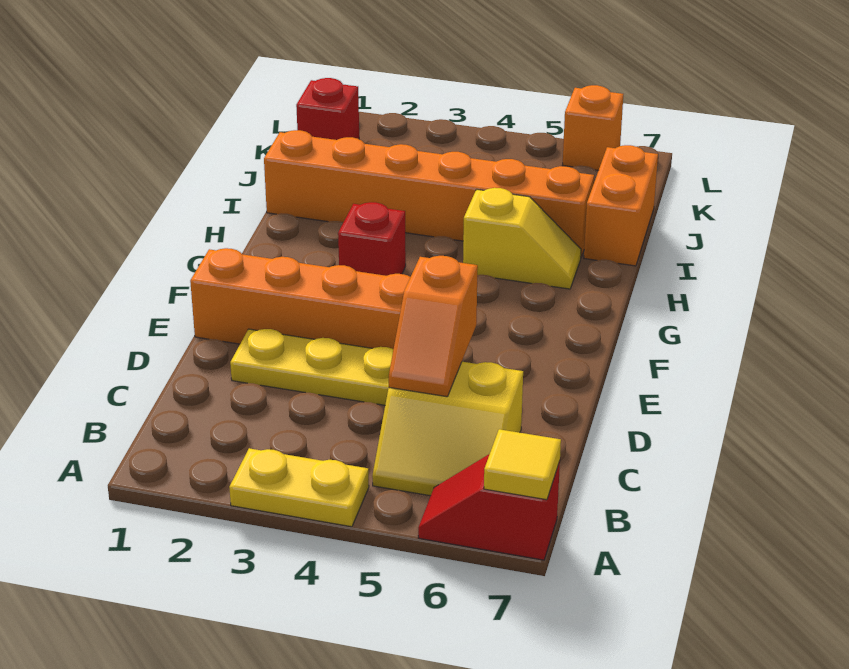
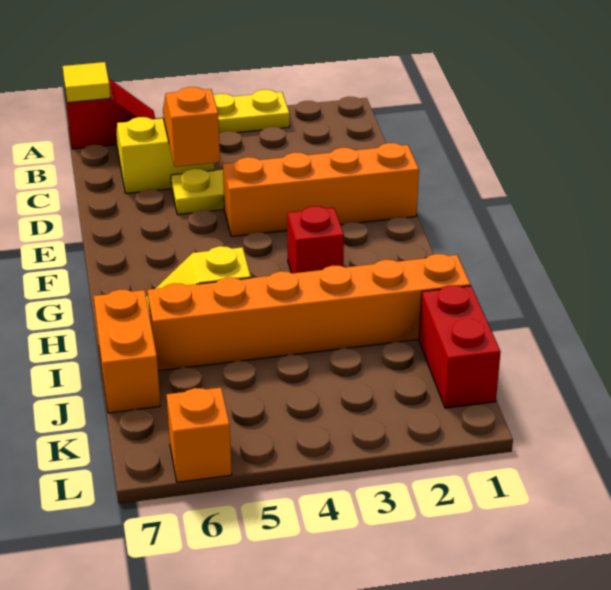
red 1x1 brick [296,78,359,140] -> red 1x2 brick [419,285,501,408]

